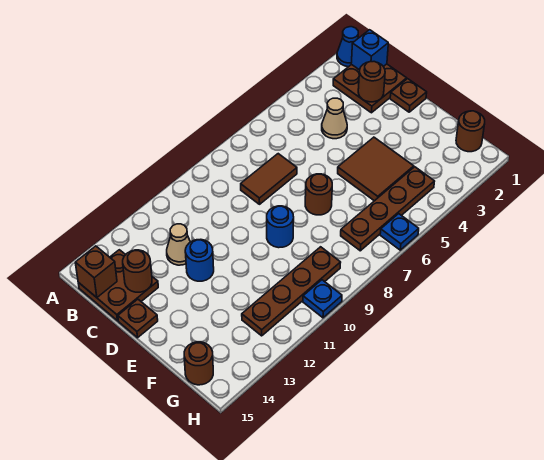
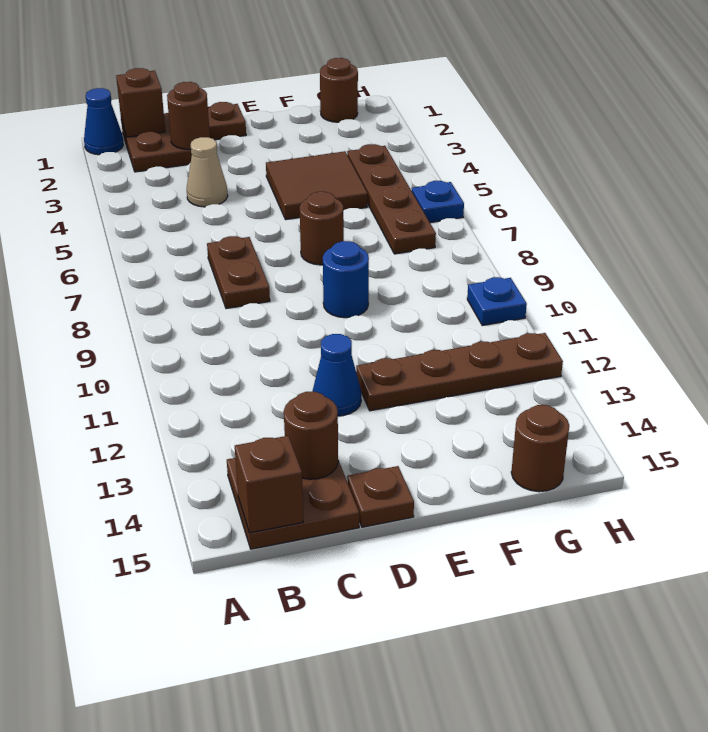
blue 1x1 brick [351,30,388,70] -> brown 1x1 brick [116,68,165,137]
brown 1x2 tile [241,154,297,204] -> brown 1x2 plate [207,236,270,309]
tan 1x1 cone [167,224,190,265] -> none
blue 1x1 round brick [185,239,214,281] -> blue 1x1 cone [312,334,361,416]
brown 1x4 plate [242,247,341,336] -> brown 1x4 plate turned to [356,333,563,411]

